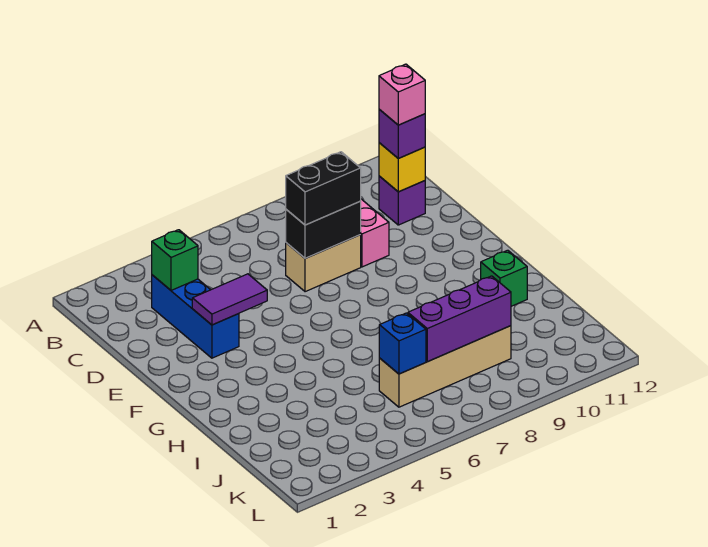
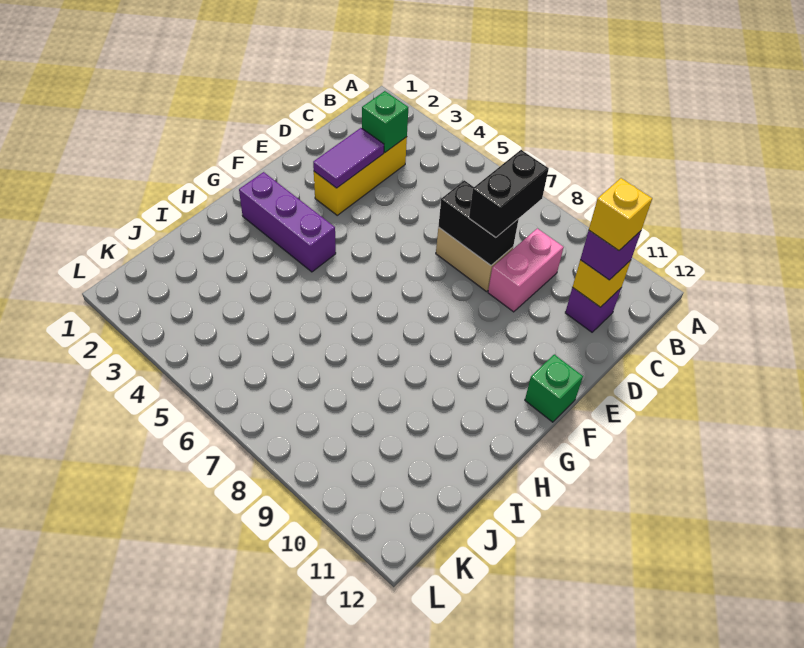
blue 1x3 brick [152,275,239,358] -> yellow 1x3 brick [314,137,407,215]
pink 1x1 brick [379,64,425,125] -> yellow 1x1 brick [589,178,652,251]
black 1x2 brick [286,152,361,225] -> black 1x2 brick turned to [469,150,549,237]
purple 1x2 tile [192,274,267,325] -> purple 1x2 tile turned to [313,128,384,188]
green 1x1 brick [481,250,527,306] -> green 1x1 brick moved to [525,355,583,422]
tan 1x4 brick [379,326,511,407] -> none
blue 1x1 brick [379,313,426,374] -> none
purple 1x3 brick [408,276,511,362] -> purple 1x3 brick moved to [239,172,336,272]

